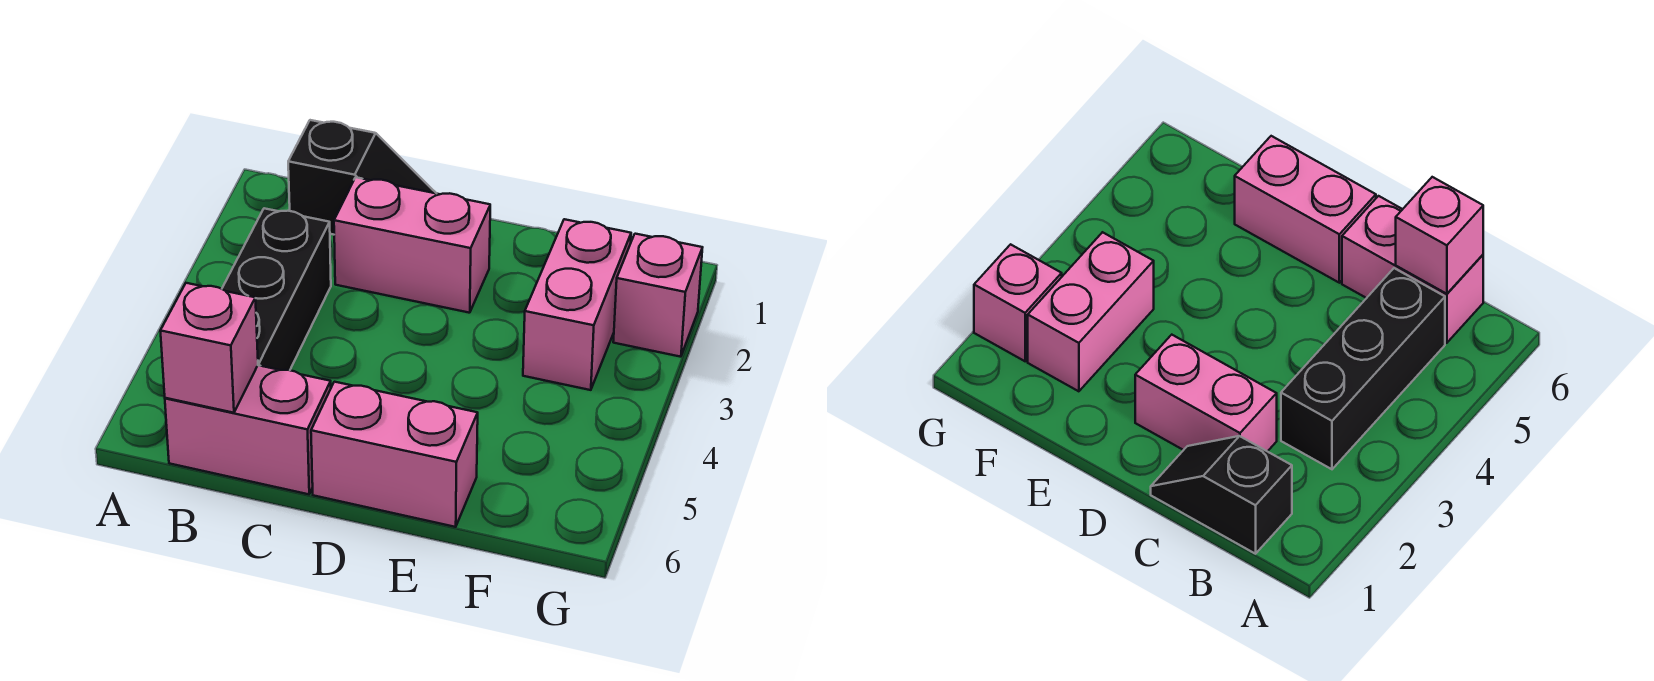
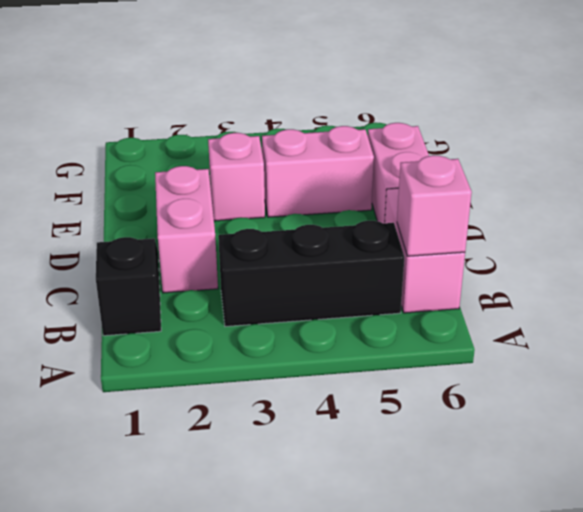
pink 1x2 brick [523,219,631,390] -> pink 1x2 brick moved to [262,126,374,217]
pink 1x1 brick [613,234,703,357] -> pink 1x1 brick moved to [208,133,265,221]

